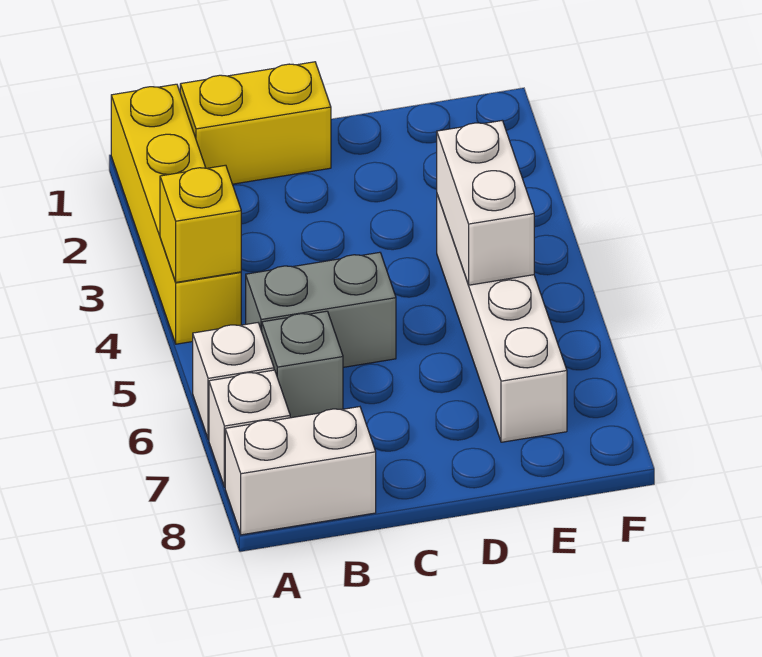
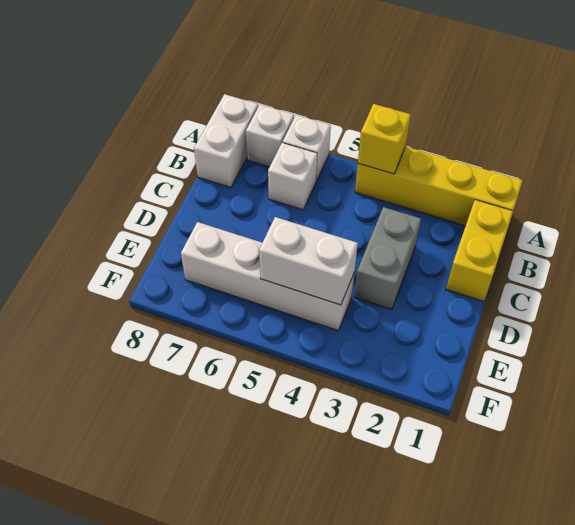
grey 1x2 brick [246,252,396,367] -> grey 1x2 brick moved to [354,207,421,309]
grey 1x1 brick [262,311,343,418] -> white 1x1 brick [268,143,317,210]

